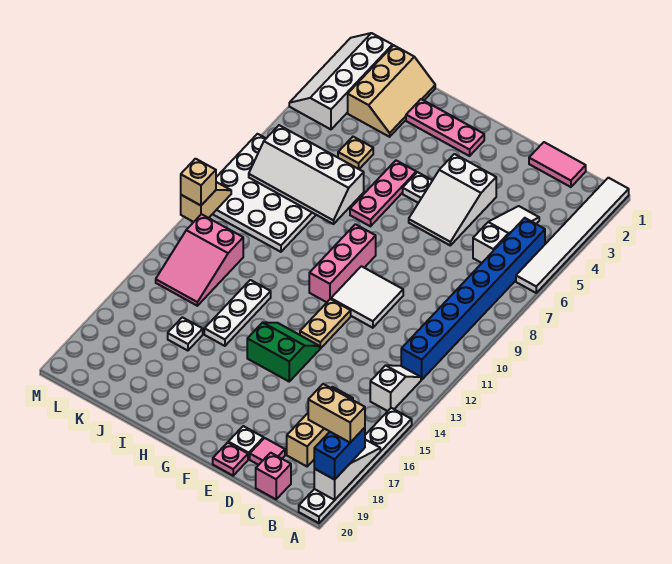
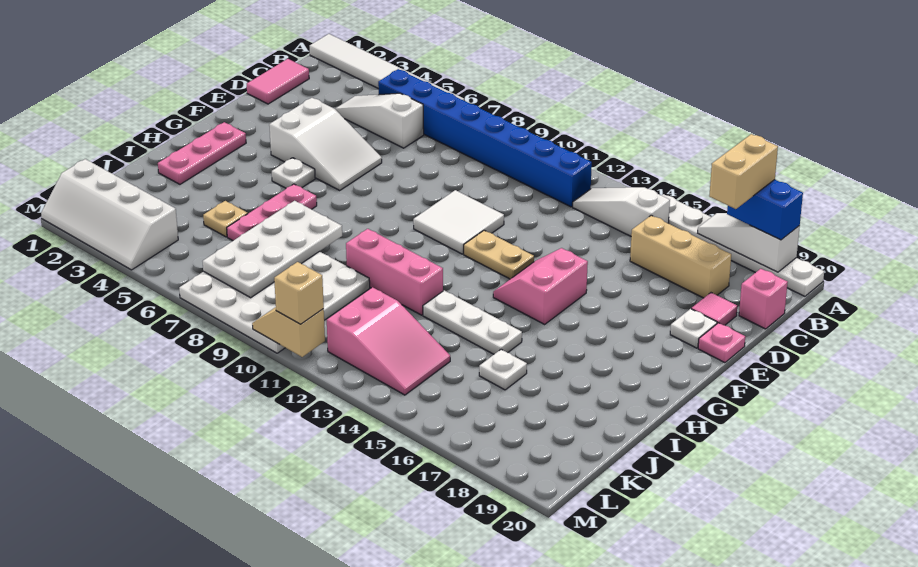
white 1x2 slope [370,365,421,411] -> white 1x3 slope [573,187,670,236]
green 2x2 slope [247,322,320,381] -> pink 2x2 slope [493,248,588,324]
pink 1x3 brick [309,224,376,302] -> pink 1x3 brick moved to [346,229,443,315]
pink 1x3 plate [350,160,416,226] -> pink 1x3 plate turned to [227,184,317,241]
white 2x4 slope [249,125,364,224] -> white 2x4 plate [203,201,342,298]
tan 2x3 slope [348,45,435,137] -> none

